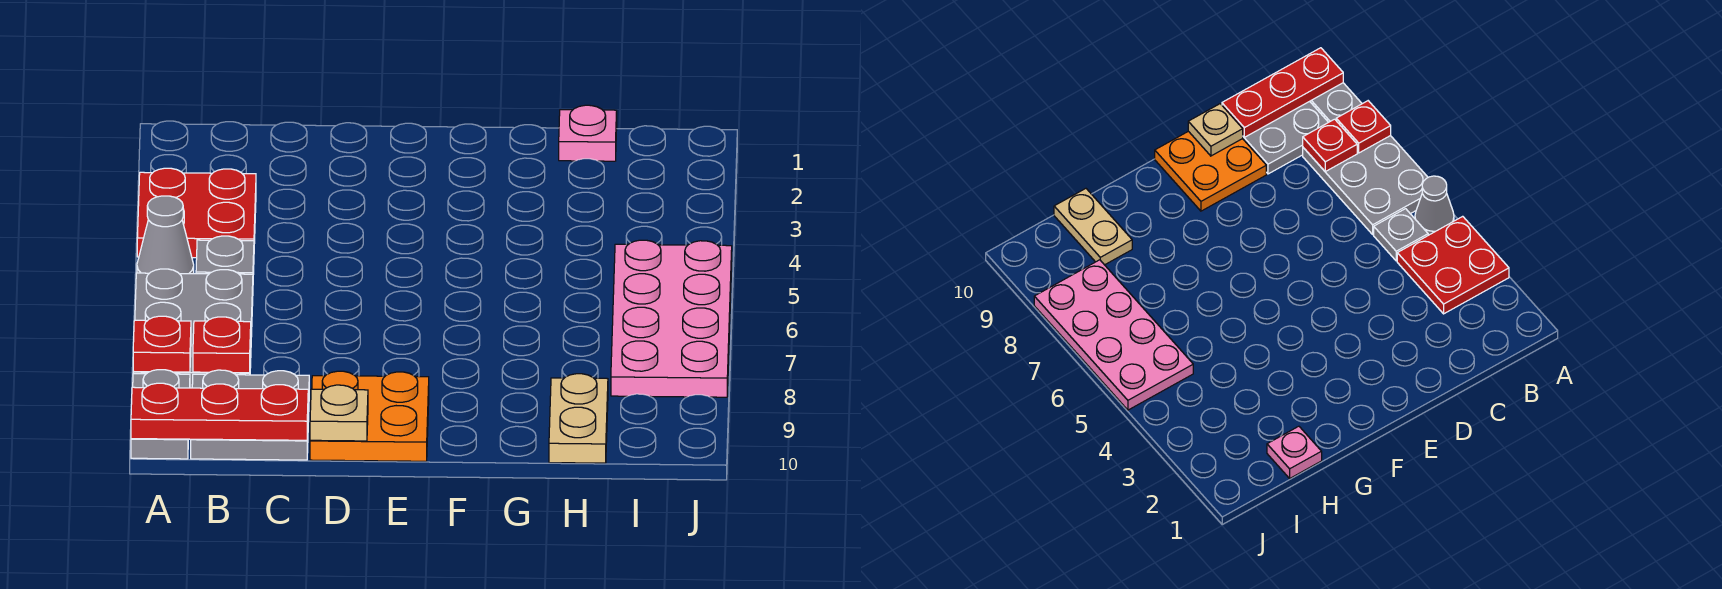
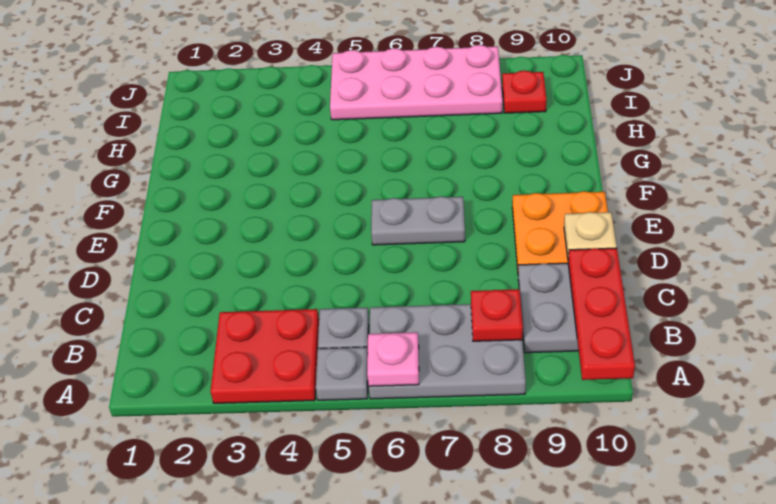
grey 1x1 cone [137,196,194,274] -> grey 1x1 plate [316,347,368,400]
red 1x1 plate [133,316,191,372] -> red 1x1 plate moved to [502,70,546,113]
grey 1x2 plate [131,370,190,459] -> grey 1x2 plate moved to [371,196,465,245]
pink 1x1 plate [559,105,617,161] -> pink 1x1 plate moved to [367,332,419,386]
tan 1x2 plate [549,374,608,463] -> none

